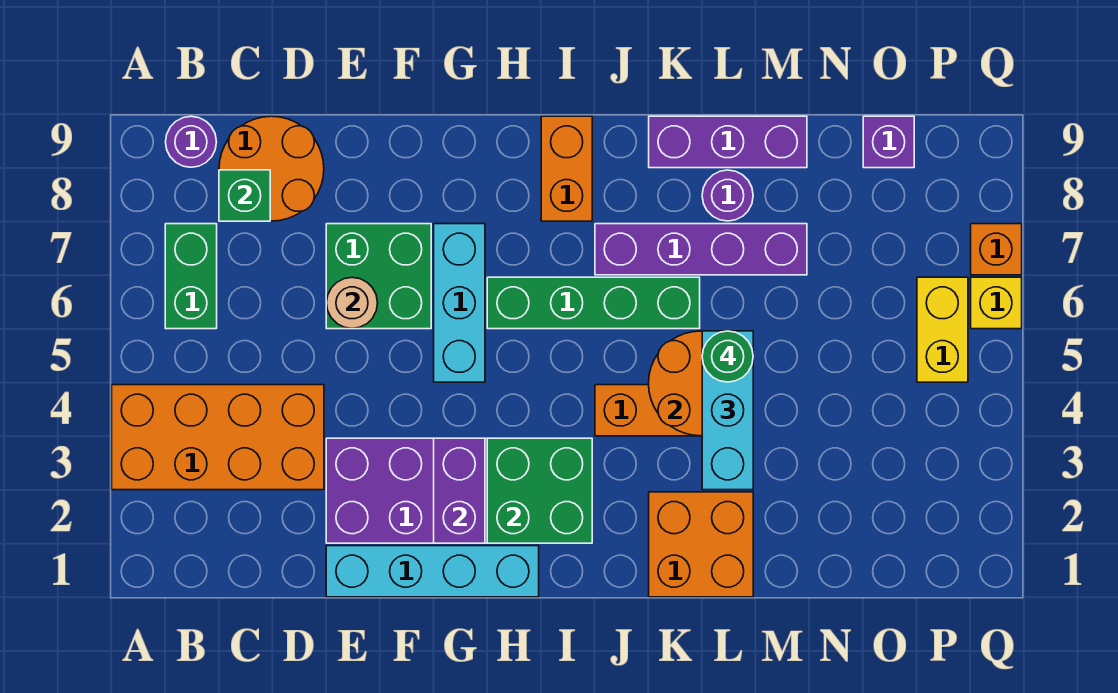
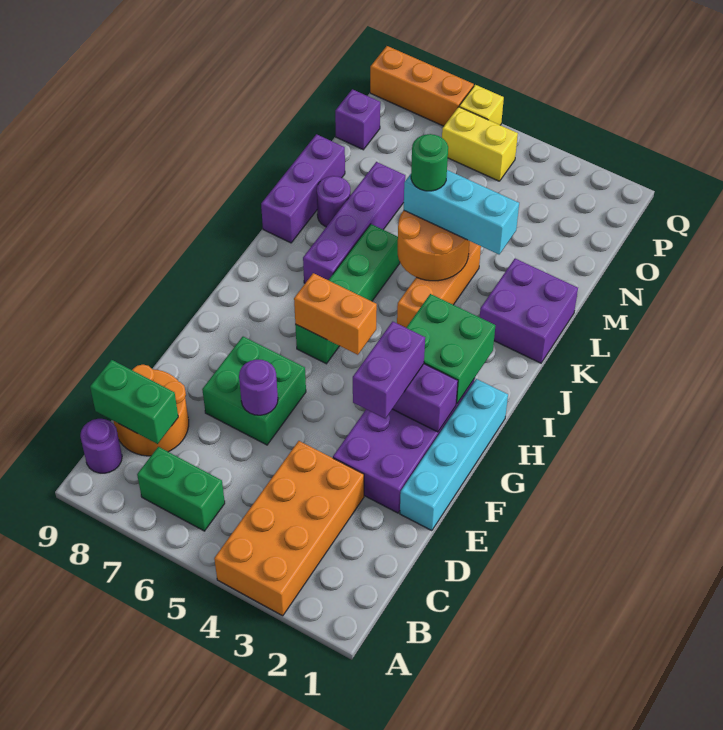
green 1x1 brick [219,170,270,221] -> green 1x2 brick [90,360,178,444]
tan 1x1 round brick [327,277,378,328] -> purple 1x1 round brick [239,360,278,415]
none -> purple 1x2 brick [353,321,425,418]
cyan 1x3 brick [434,224,485,382] -> none
orange 1x2 brick [541,116,592,221] -> orange 1x2 brick moved to [294,273,377,355]
orange 2x2 brick [649,492,753,597] -> purple 2x2 brick [480,259,578,363]
orange 1x1 brick [971,224,1022,275] -> orange 1x3 brick [370,46,474,126]

